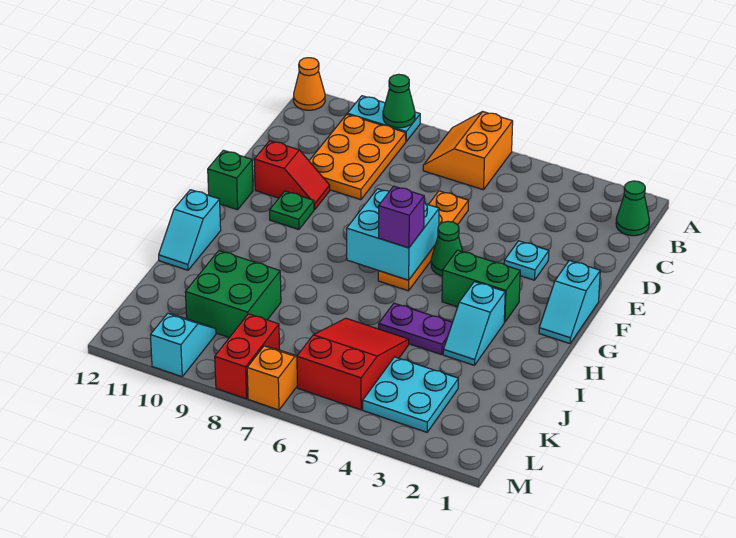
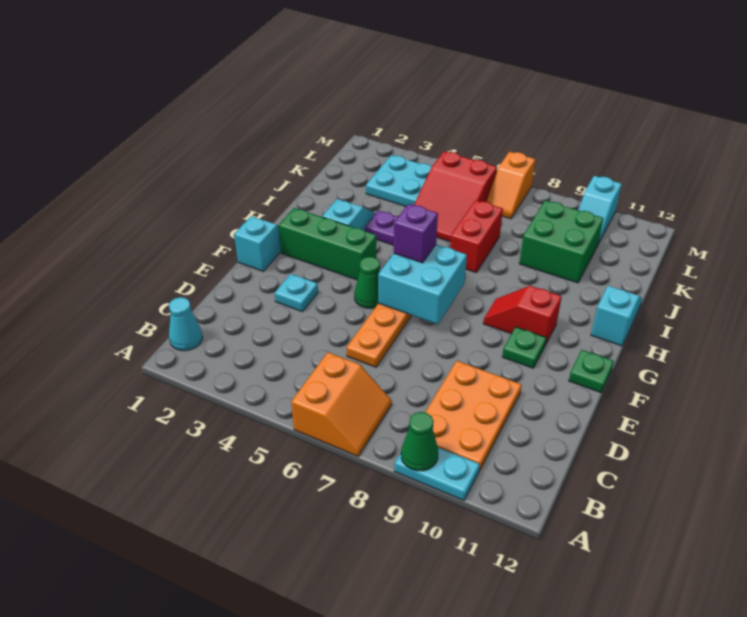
orange 1x1 cone [294,58,325,110] -> none
green 1x1 cone [616,181,649,236] -> cyan 1x1 cone [169,297,203,351]
red 1x2 slope [254,141,330,210] -> red 1x2 slope moved to [483,286,562,345]
green 1x1 brick [208,150,253,210] -> green 1x1 plate [569,350,614,393]
green 1x2 brick [442,250,520,322] -> green 1x3 brick [279,208,377,280]
red 1x2 brick [215,314,280,399] -> red 1x2 brick moved to [450,200,503,273]

